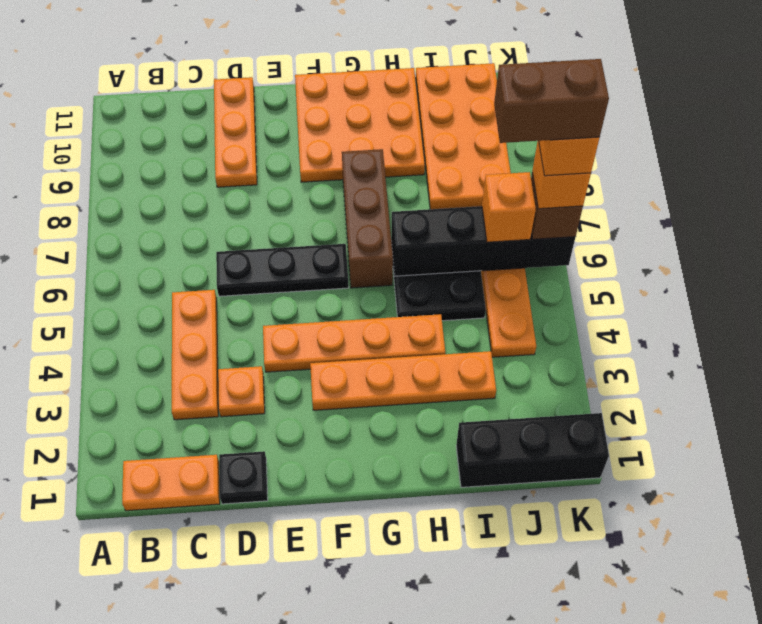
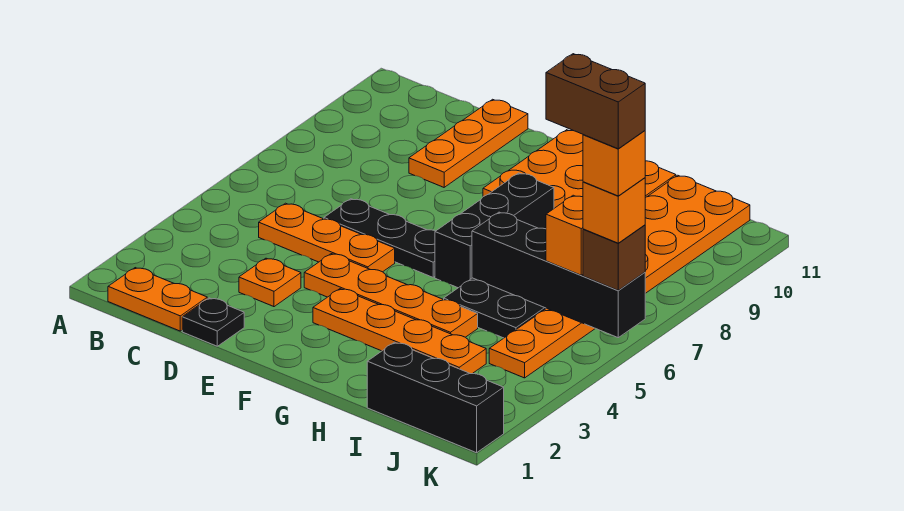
orange 1x3 plate [172,290,218,420] -> orange 1x3 plate turned to [259,203,395,272]
brown 1x3 brick [342,149,393,288] -> black 1x3 brick [435,173,554,288]

